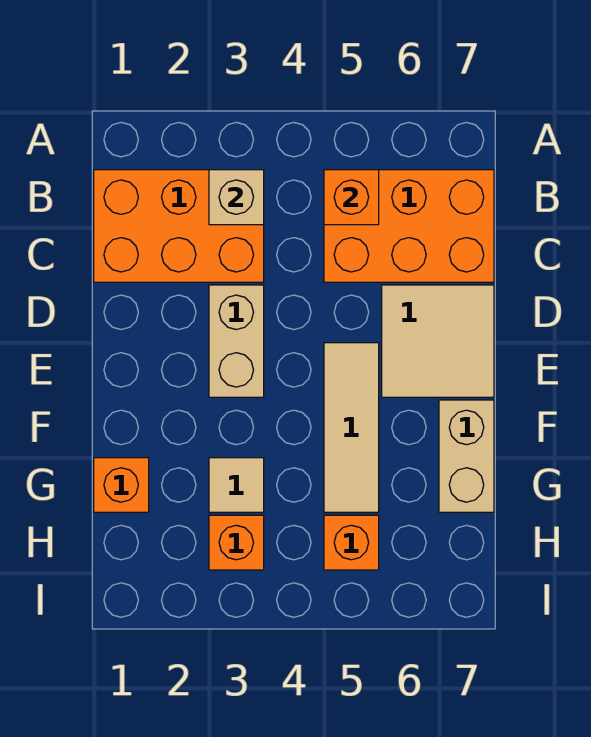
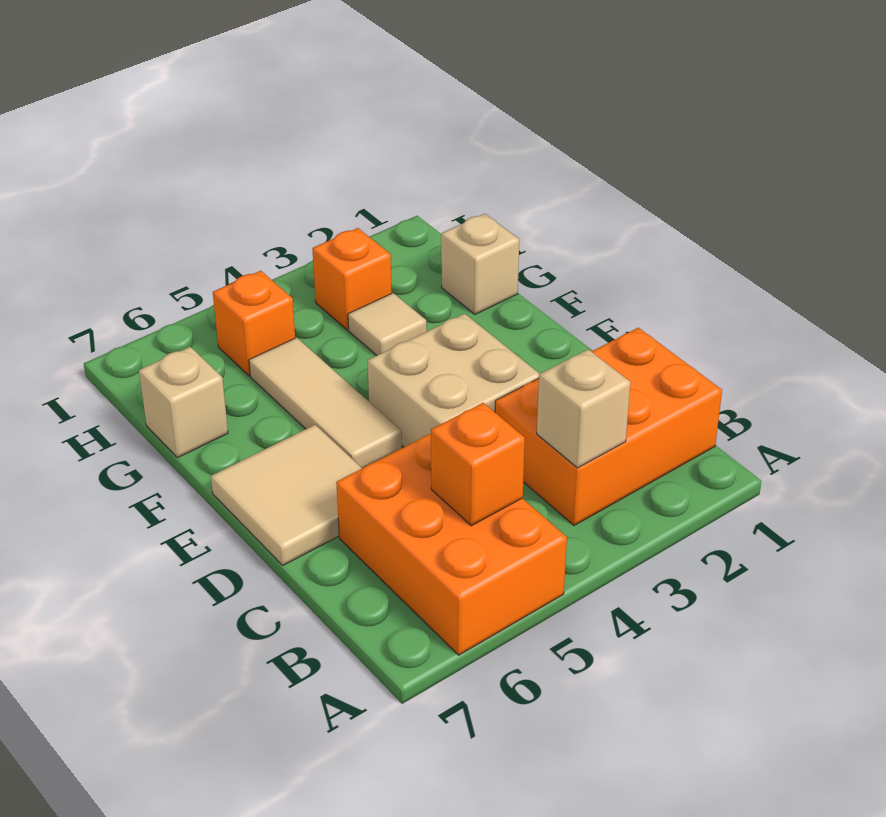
orange 2x3 brick [324,170,494,282] -> orange 2x3 brick turned to [336,434,567,655]
tan 1x2 brick [209,285,264,397] -> tan 2x2 brick [367,314,540,447]
tan 1x2 brick [439,400,494,512] -> tan 1x1 brick [139,347,228,458]
orange 1x1 brick [94,458,149,512] -> tan 1x1 brick [441,214,519,314]

